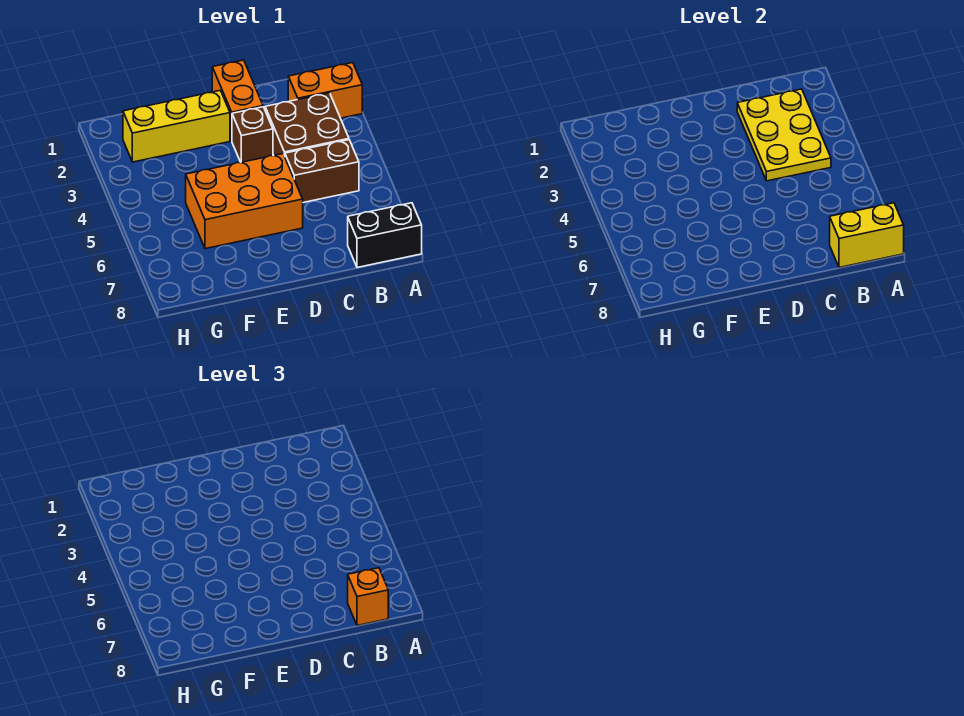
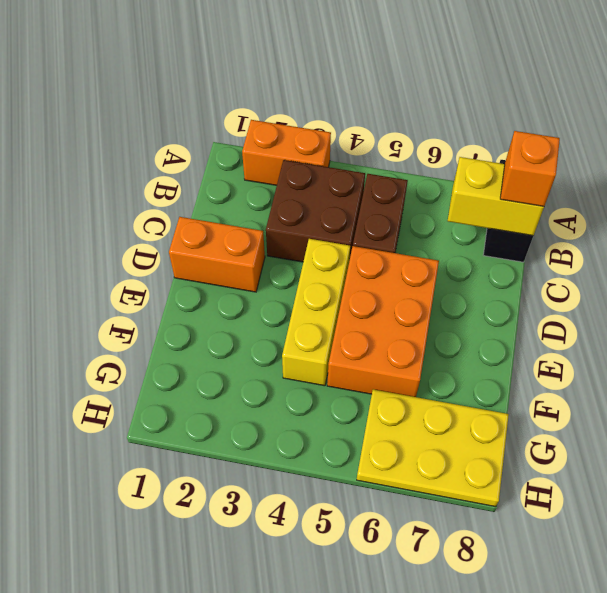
orange 1x2 brick [288,63,362,118] -> orange 1x2 brick turned to [242,120,331,185]
yellow 1x2 brick [830,203,904,268] -> yellow 1x2 brick turned to [448,157,544,236]
yellow 2x3 plate [737,89,831,181] -> yellow 2x3 plate moved to [357,389,509,507]
brown 1x1 brick [232,107,273,162] -> none
yellow 1x3 brick [123,90,230,162] -> yellow 1x3 brick moved to [282,239,350,386]

